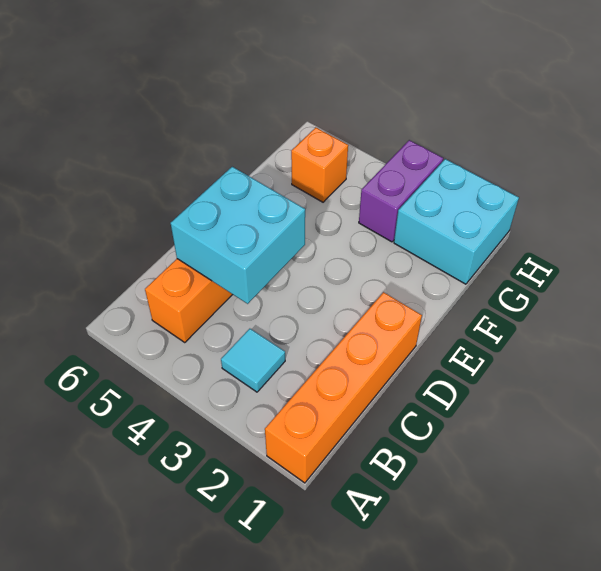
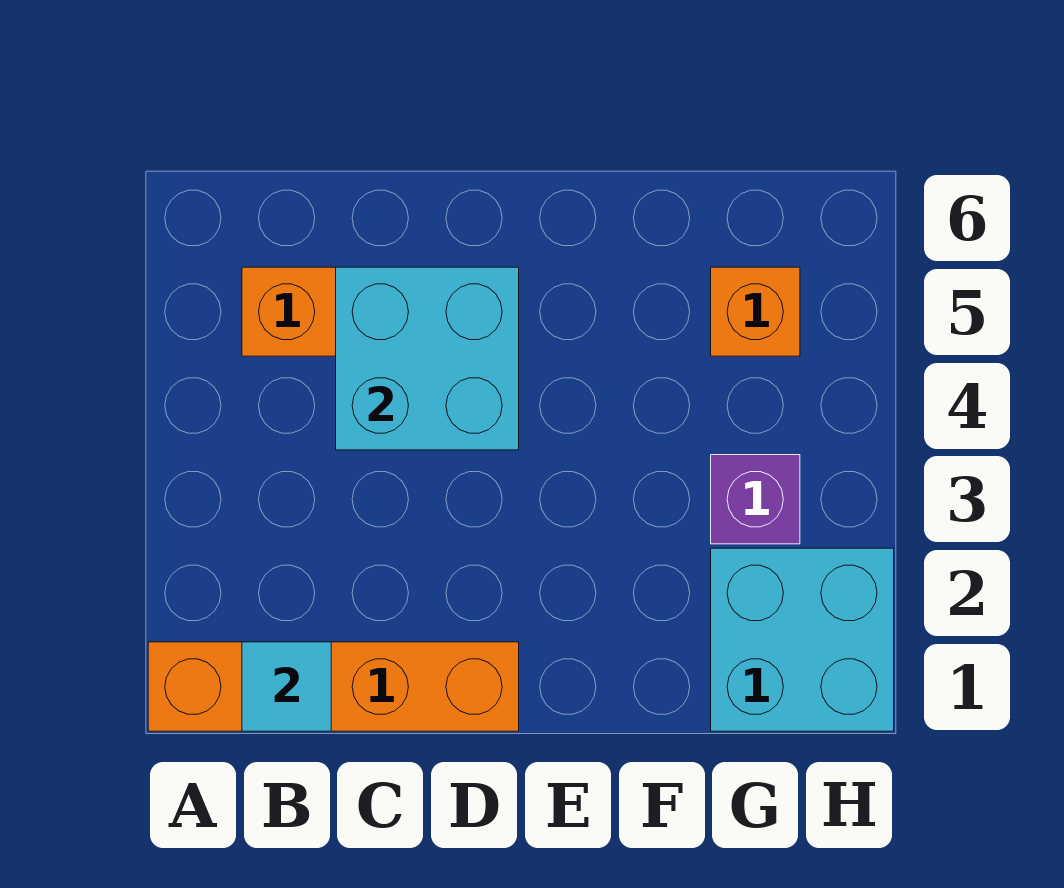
cyan 1x1 tile [221,329,285,392] -> cyan 1x1 tile moved to [242,642,331,731]
purple 1x2 brick [359,140,443,242] -> purple 1x1 brick [711,455,800,544]

